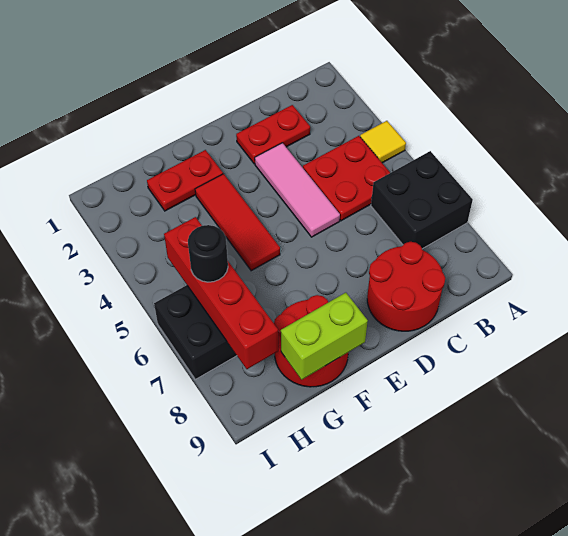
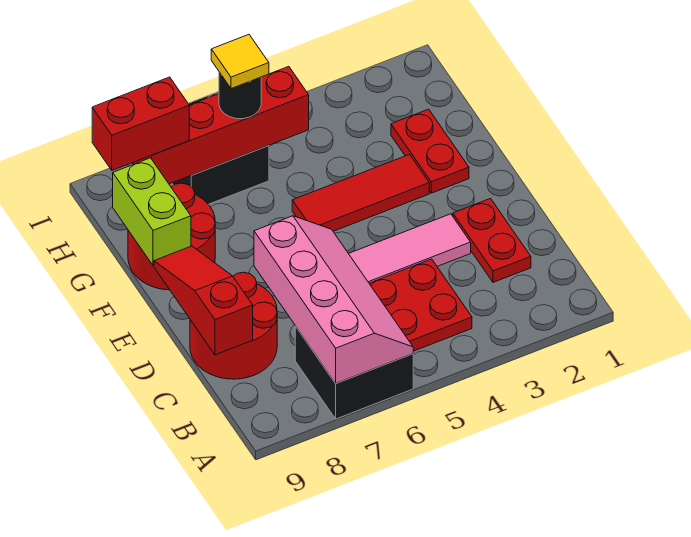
yellow 1x1 tile [360,121,406,163] -> yellow 1x1 tile moved to [211,35,269,89]
none -> pink 2x4 slope [254,216,413,383]
none -> red 1x3 slope [154,246,253,355]
none -> red 1x2 brick [92,77,189,170]

